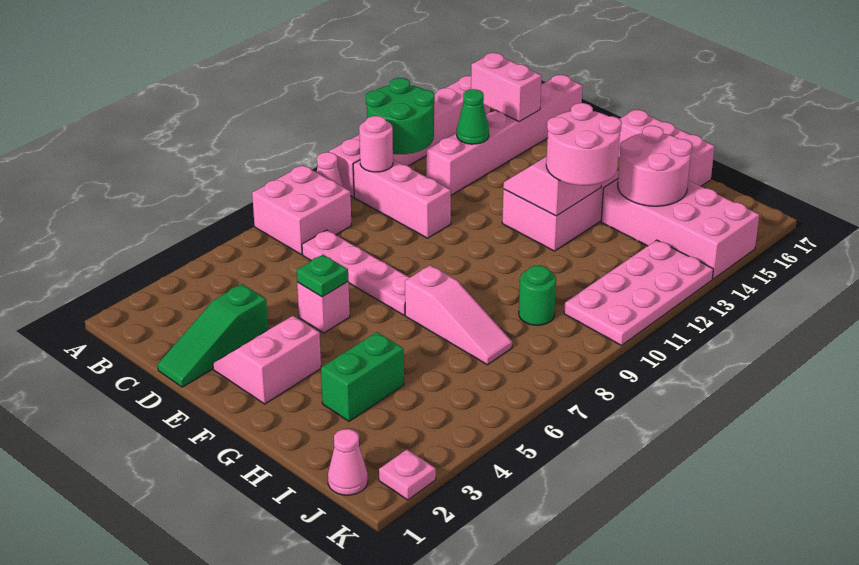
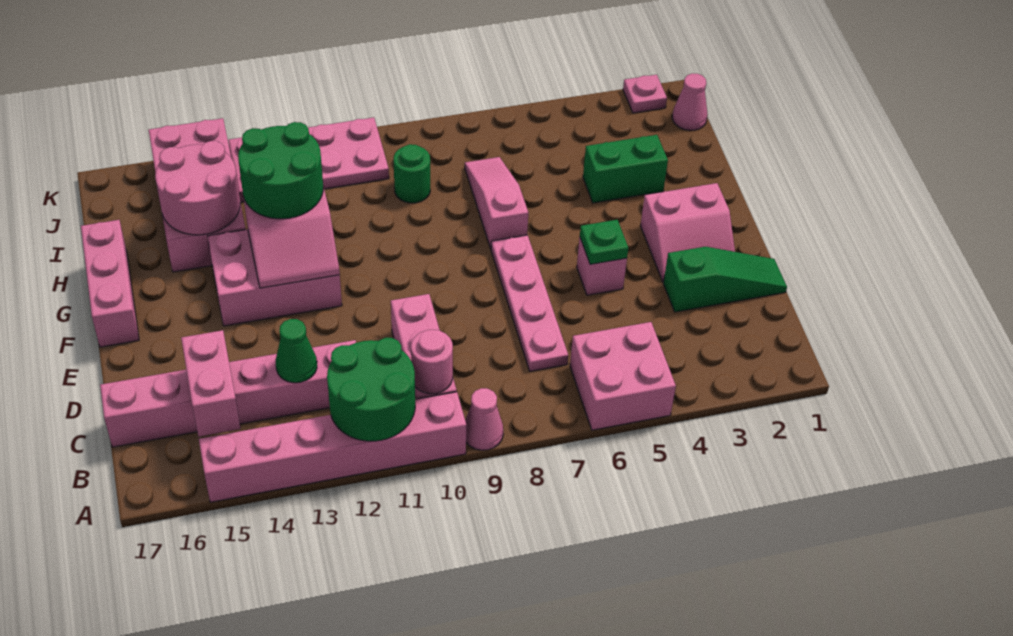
pink 2x2 brick [252,165,351,255] -> pink 2x2 brick moved to [570,322,676,430]
pink 2x2 round brick [546,103,622,185] -> green 2x2 round brick [238,122,323,219]

